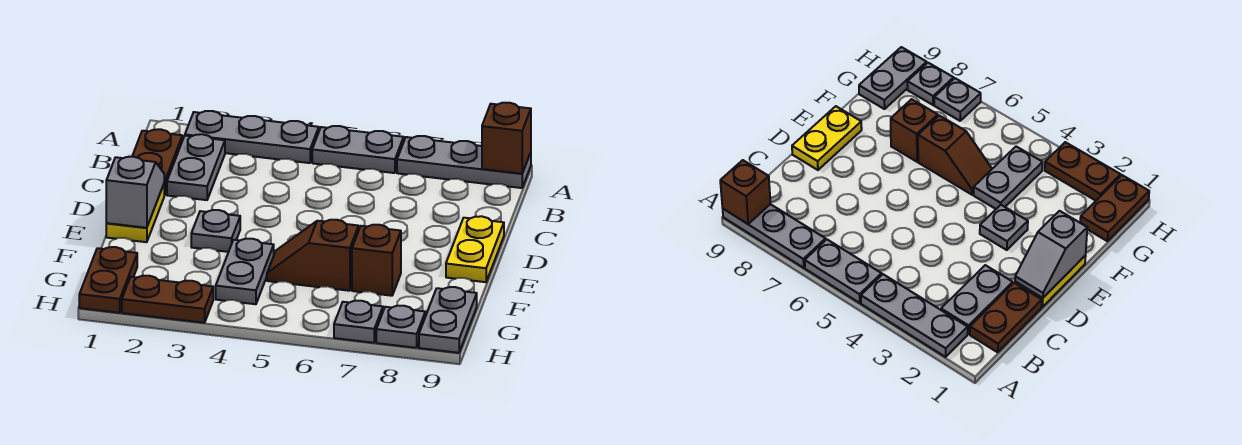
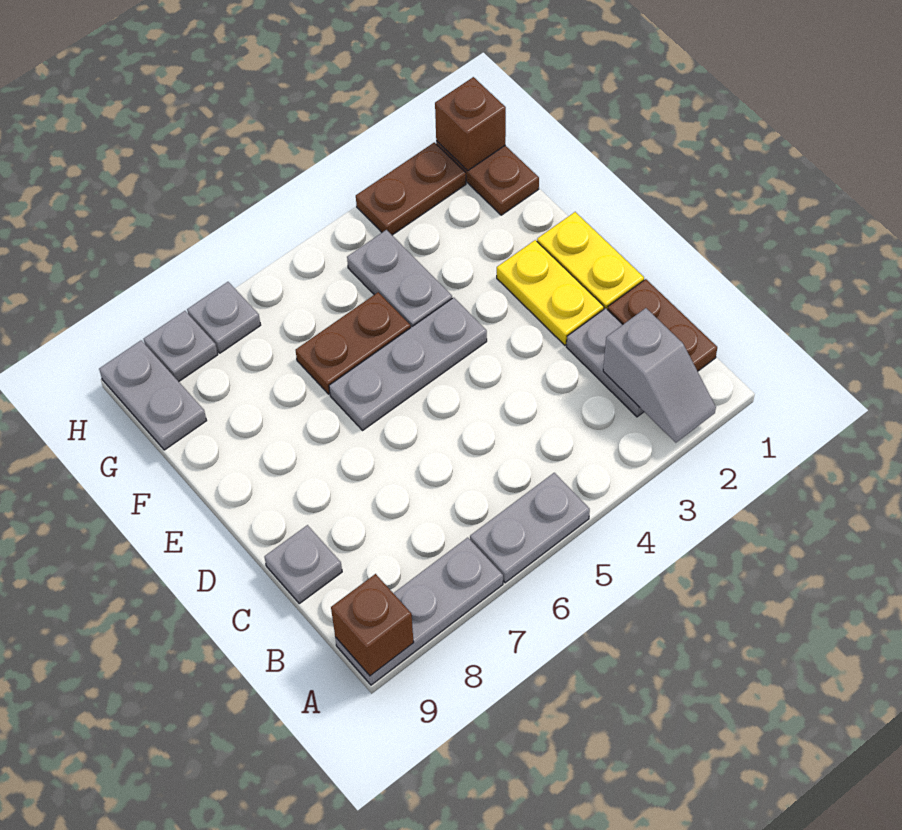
grey 1x3 plate [185,111,319,163] -> grey 1x3 plate moved to [329,298,487,430]
grey 1x2 slope [106,157,164,228] -> grey 1x2 slope moved to [603,308,716,443]
yellow 1x2 plate [446,216,504,282] -> yellow 1x2 plate moved to [497,240,604,345]
grey 1x1 plate [191,210,240,252] -> grey 1x1 plate moved to [264,525,342,603]
brown 1x2 slope [267,220,359,291] -> brown 1x2 plate [296,292,411,394]
brown 1x1 brick [352,225,401,296] -> brown 1x1 brick moved to [435,77,506,171]

